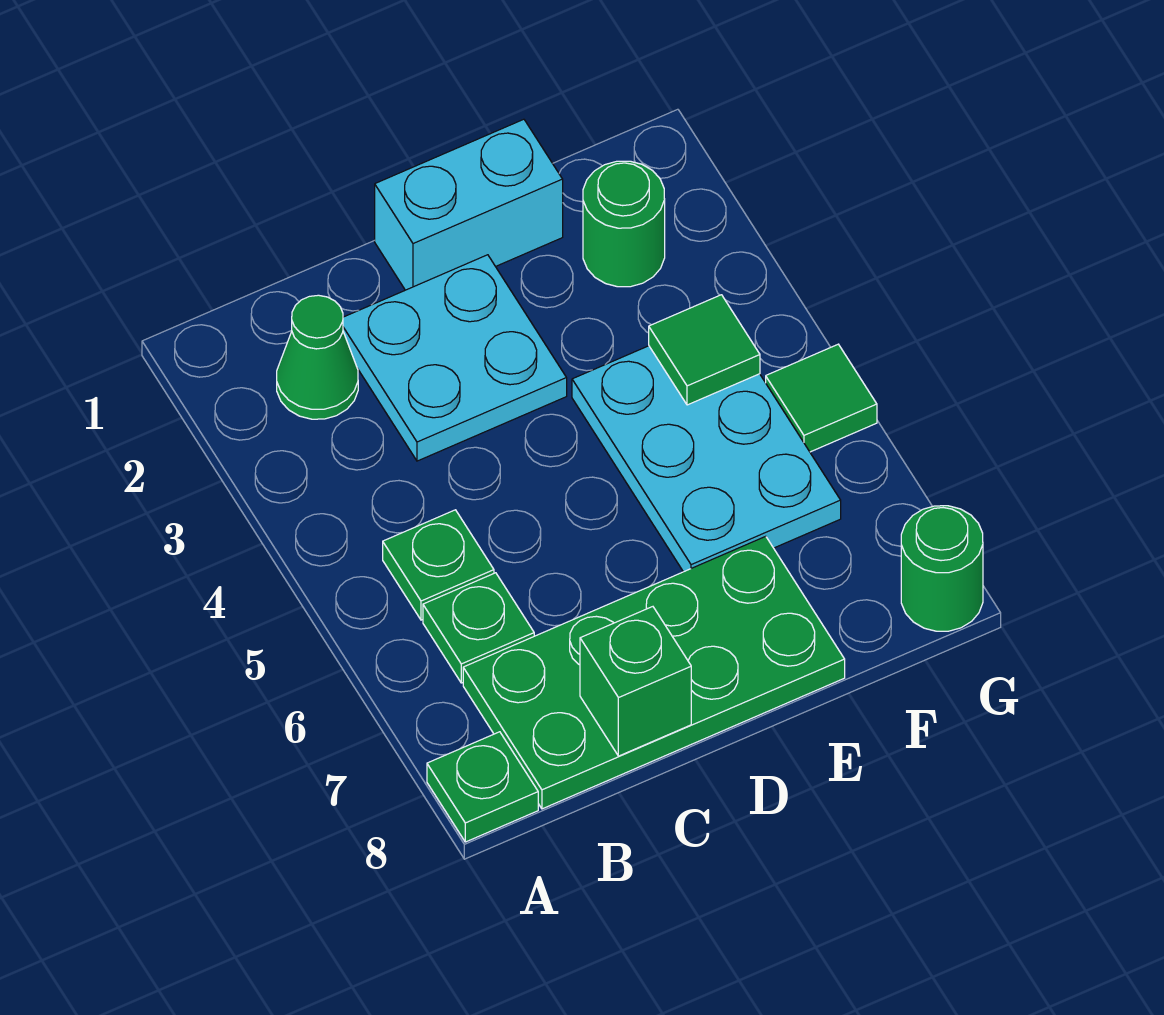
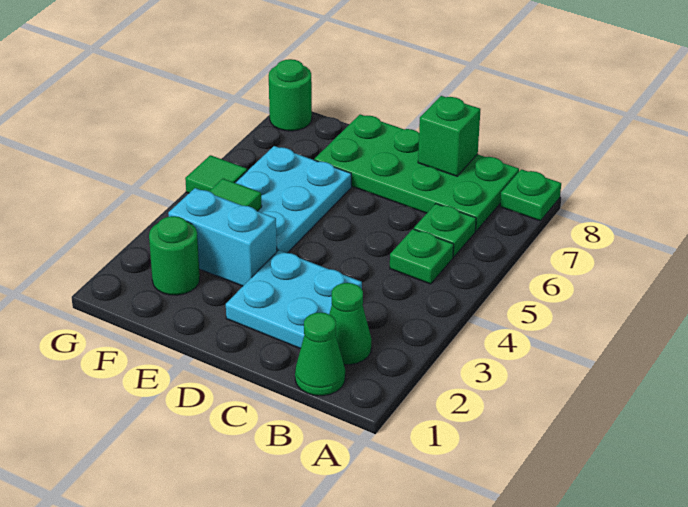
none -> green 1x1 cone [295,312,345,396]
cyan 1x2 brick [375,119,563,290] -> cyan 1x2 brick moved to [168,188,277,286]

